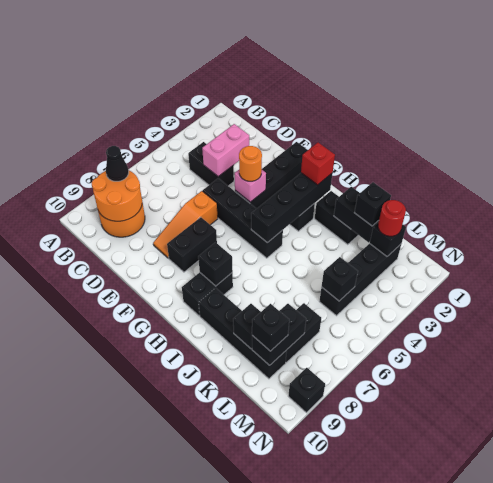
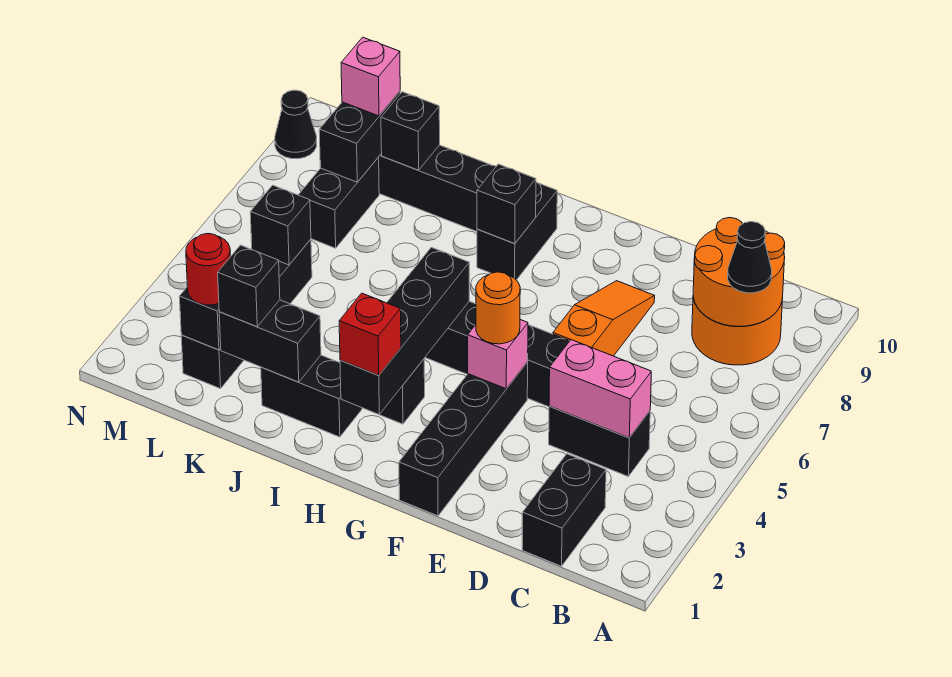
pink 1x2 brick [202,124,249,177] -> pink 1x2 brick turned to [549,340,651,438]
black 1x2 brick [167,217,217,272] -> black 1x2 brick moved to [522,454,606,566]
black 1x1 brick [252,304,289,351] -> pink 1x1 brick [341,37,400,116]
black 1x1 brick [288,368,325,413] -> black 1x1 cone [275,90,317,159]

